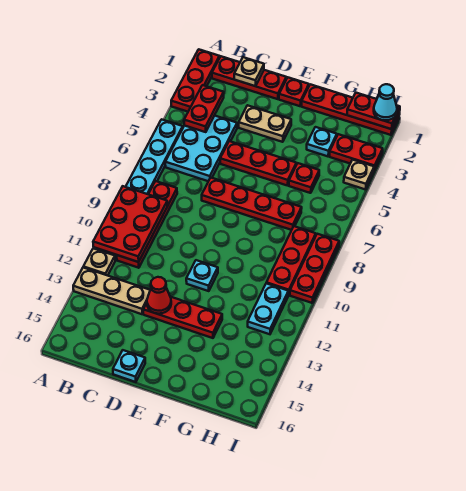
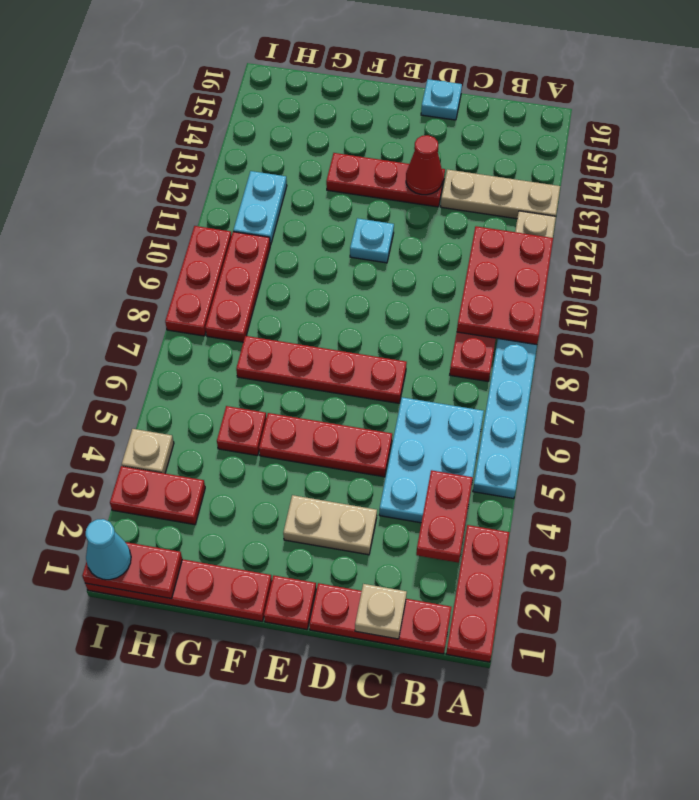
cyan 1x1 plate [307,127,337,156] -> none

